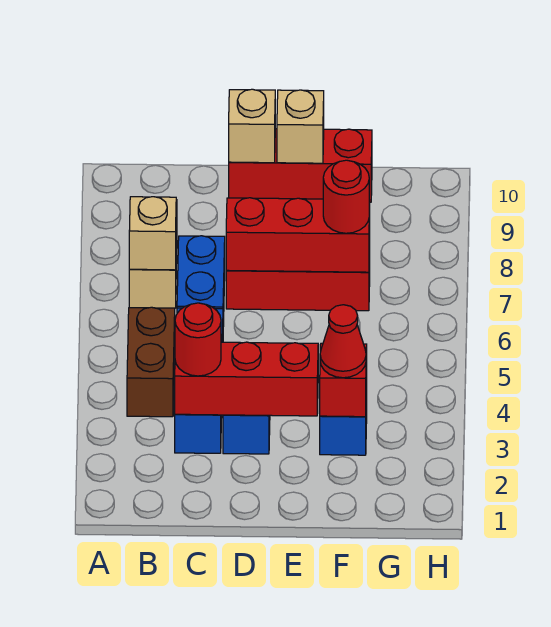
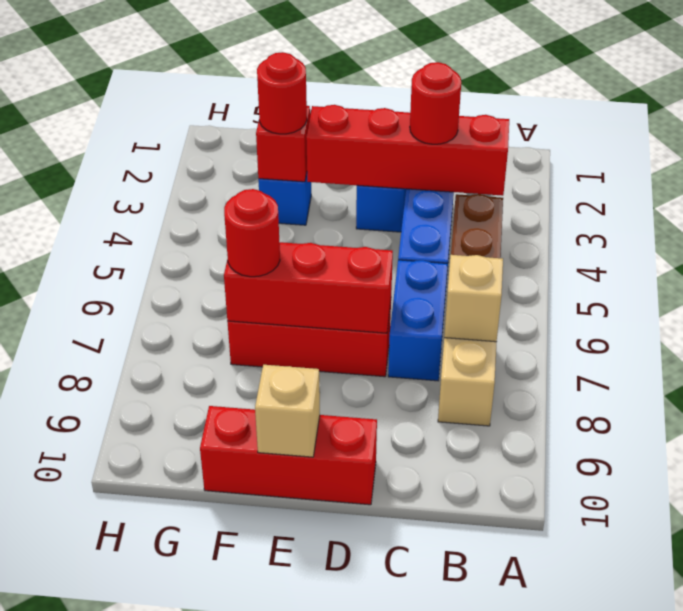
red 1x3 brick [175,342,318,416] -> red 1x4 brick [306,105,509,196]
tan 1x1 brick [229,89,275,163] -> none
red 1x1 cone [320,305,366,378] -> red 1x1 round brick [257,52,307,134]

